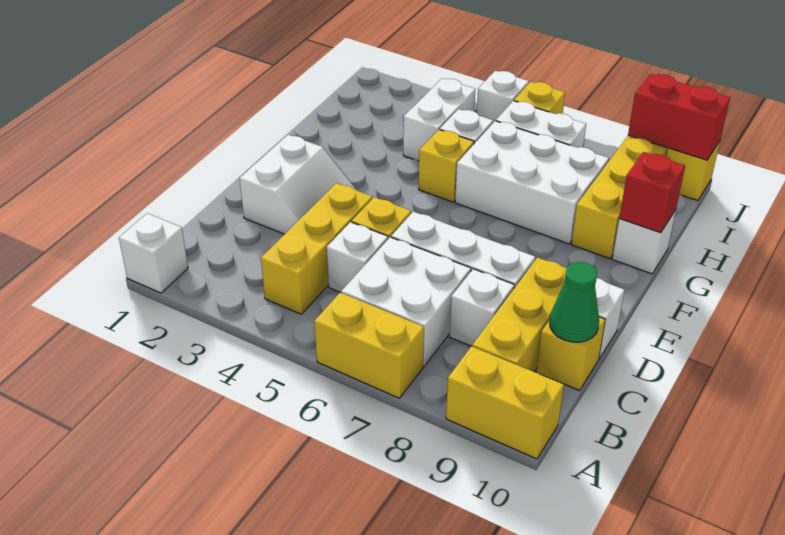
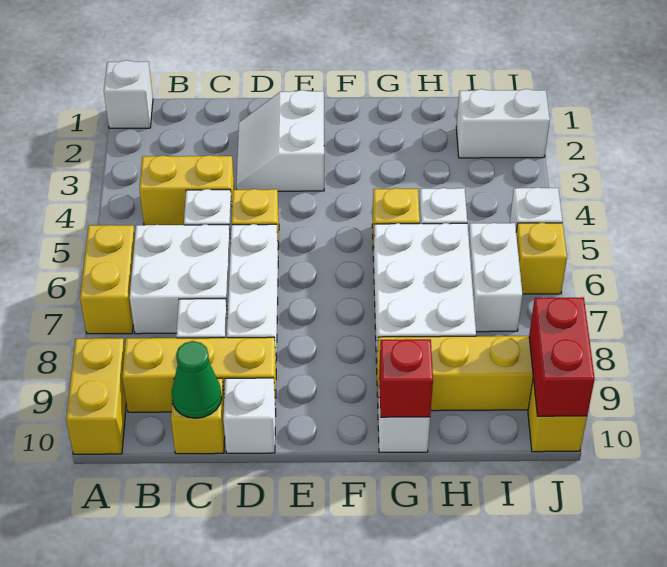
yellow 1x3 brick [261,183,372,314] -> yellow 1x2 brick [139,155,234,225]
white 2x2 slope [240,135,357,234] -> white 2x2 slope turned to [236,90,324,191]
white 1x2 brick [403,78,475,161] -> white 1x2 brick moved to [456,89,550,158]

